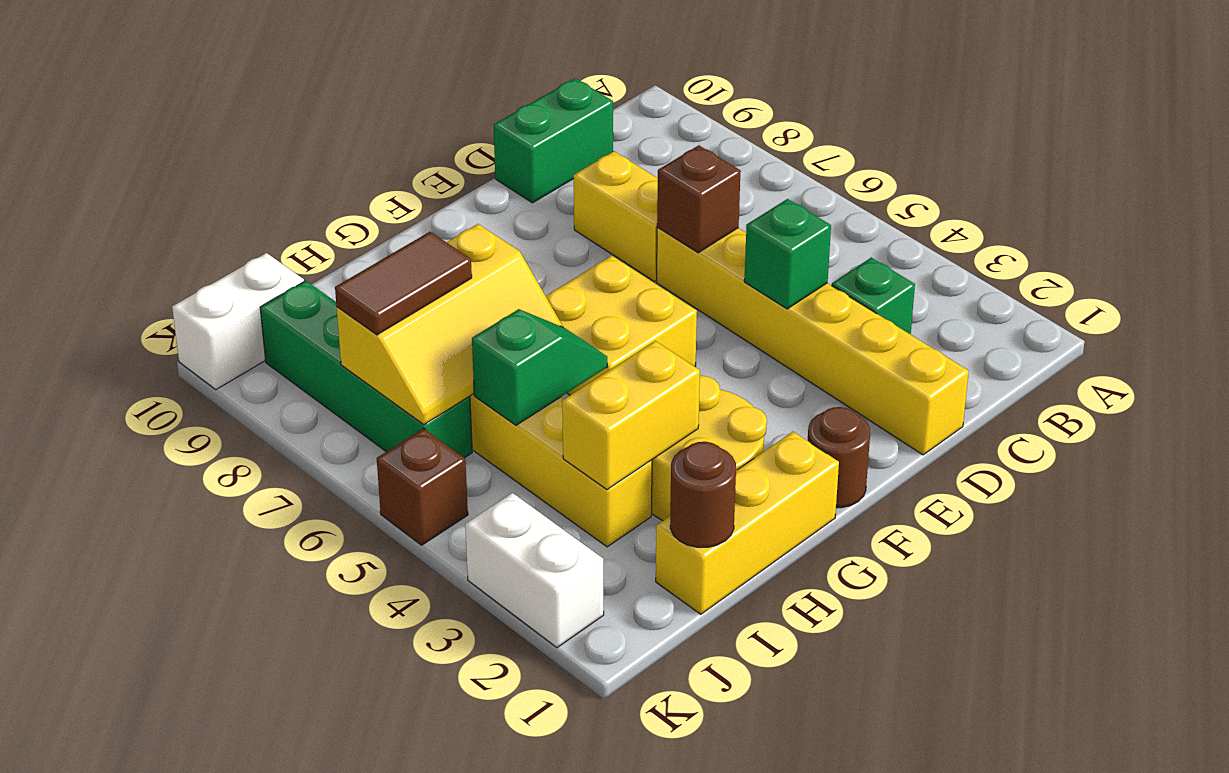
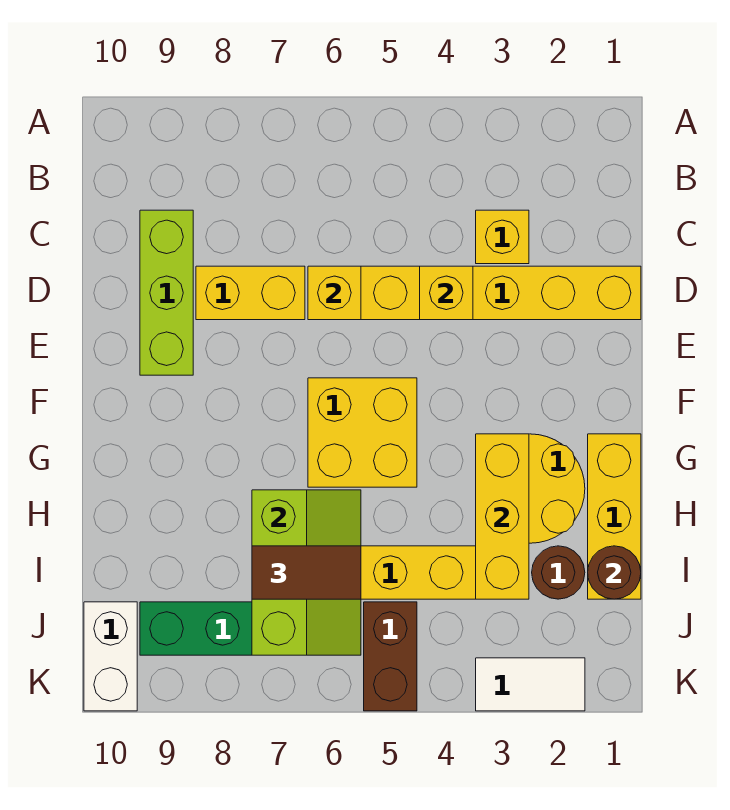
green 1x1 brick [832,258,915,334] -> yellow 1x1 brick [476,210,529,264]
none -> lime 1x3 brick [140,210,193,375]
green 1x2 brick [494,78,613,203] -> none
green 1x1 brick [744,199,831,309] -> yellow 1x1 brick [420,266,473,320]
brown 1x1 brick [657,145,741,253] -> yellow 1x1 brick [308,266,361,320]
brown 1x1 round brick [808,407,870,508] -> brown 1x1 round brick moved to [532,546,585,599]
yellow 1x2 brick [562,341,700,490] -> yellow 1x3 brick [476,434,529,599]
green 1x2 slope [472,309,607,425] -> none
yellow 2x3 slope [337,224,563,425] -> lime 2x3 slope [252,490,361,655]
brown 1x2 tile [335,232,472,335] -> brown 1x2 tile turned to [252,546,361,599]
white 1x2 brick [465,493,604,648] -> white 1x2 tile [476,658,585,711]
brown 1x1 brick [377,429,468,545] -> brown 1x2 brick [364,602,417,711]

